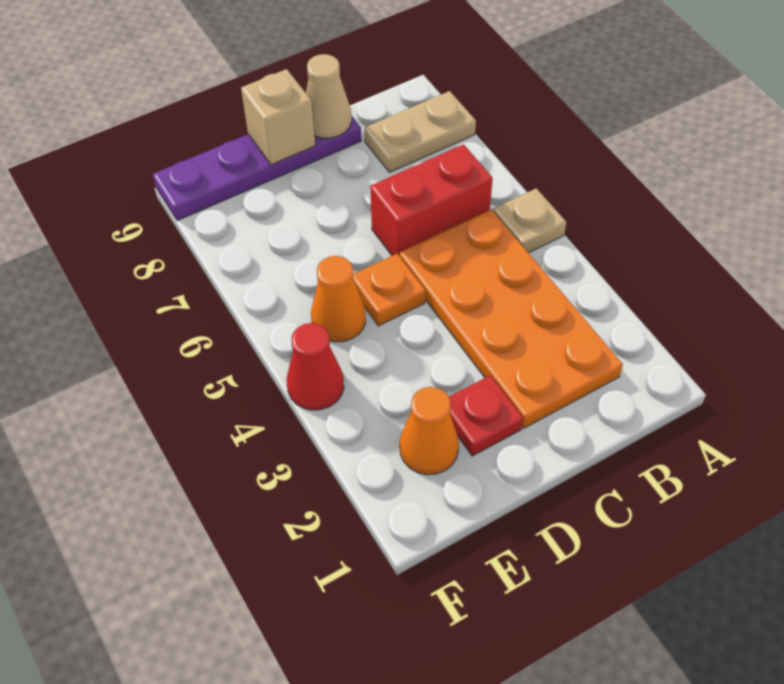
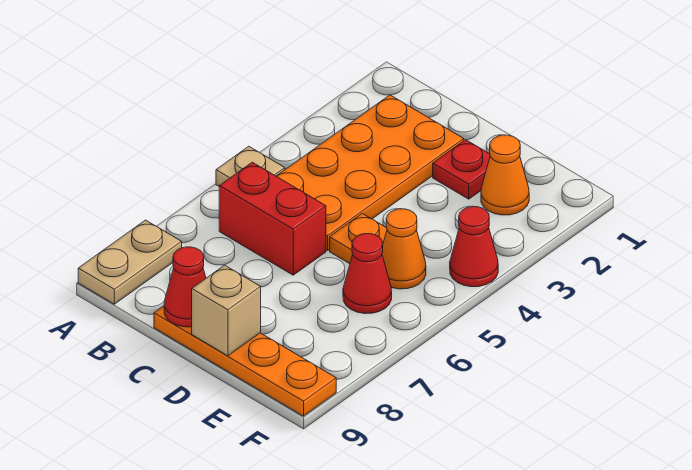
tan 1x2 plate [364,91,476,173] -> tan 1x2 plate turned to [78,220,182,304]
purple 1x4 plate [153,116,361,221] -> orange 1x4 plate [154,306,336,416]
tan 1x1 cone [306,54,352,138] -> red 1x1 cone [164,247,206,327]
none -> red 1x1 cone [343,234,392,314]

